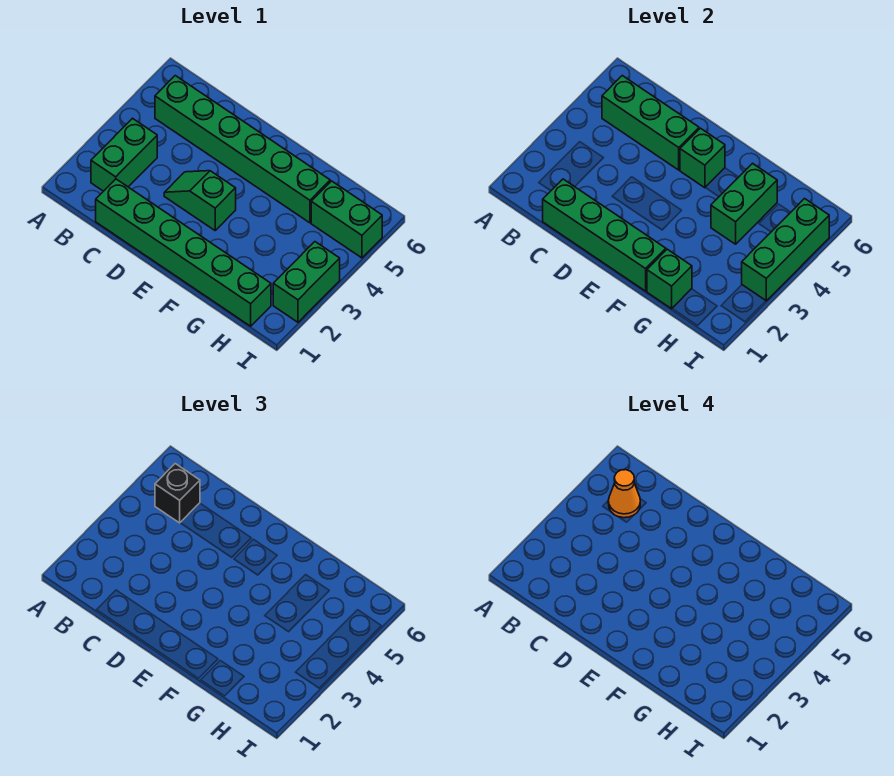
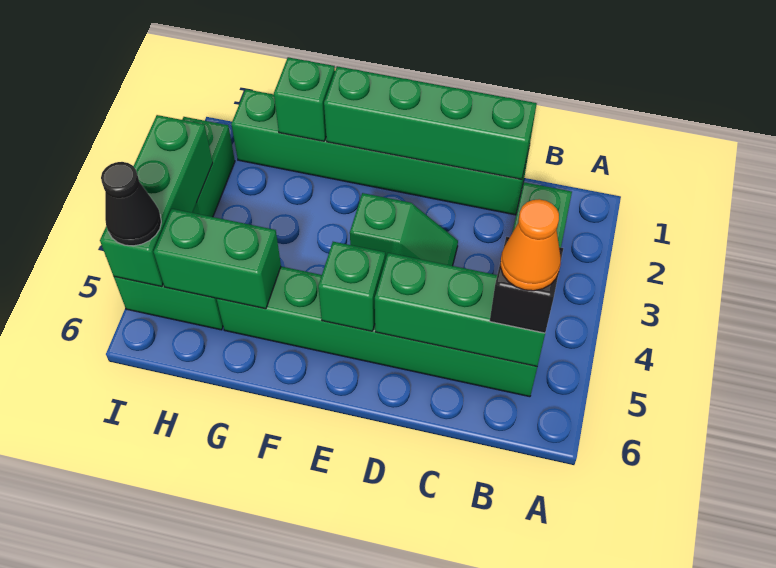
green 1x2 brick [711,163,777,244] -> green 1x2 brick turned to [154,209,281,309]
none -> black 1x1 cone [101,162,161,246]

